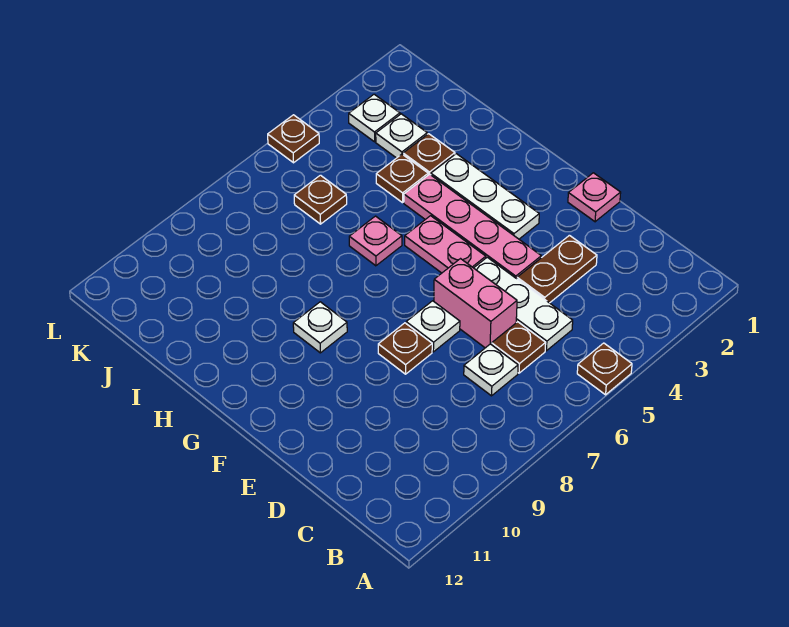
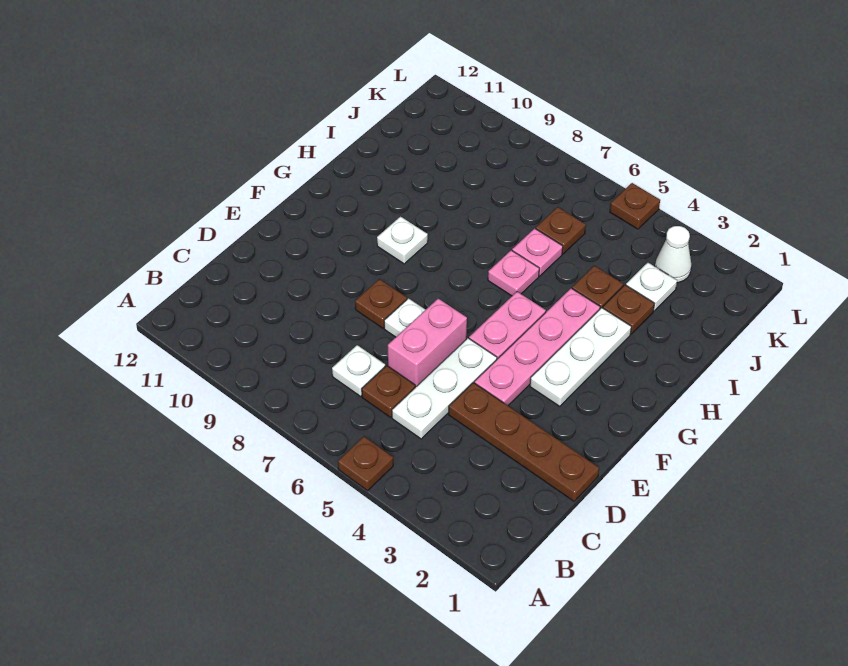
brown 1x2 plate [517,235,597,303] -> brown 1x4 plate [449,383,599,501]
pink 1x1 plate [568,173,621,222] -> pink 1x1 plate moved to [512,228,563,276]
white 1x1 plate [349,94,400,142] -> white 1x1 cone [655,226,692,283]

